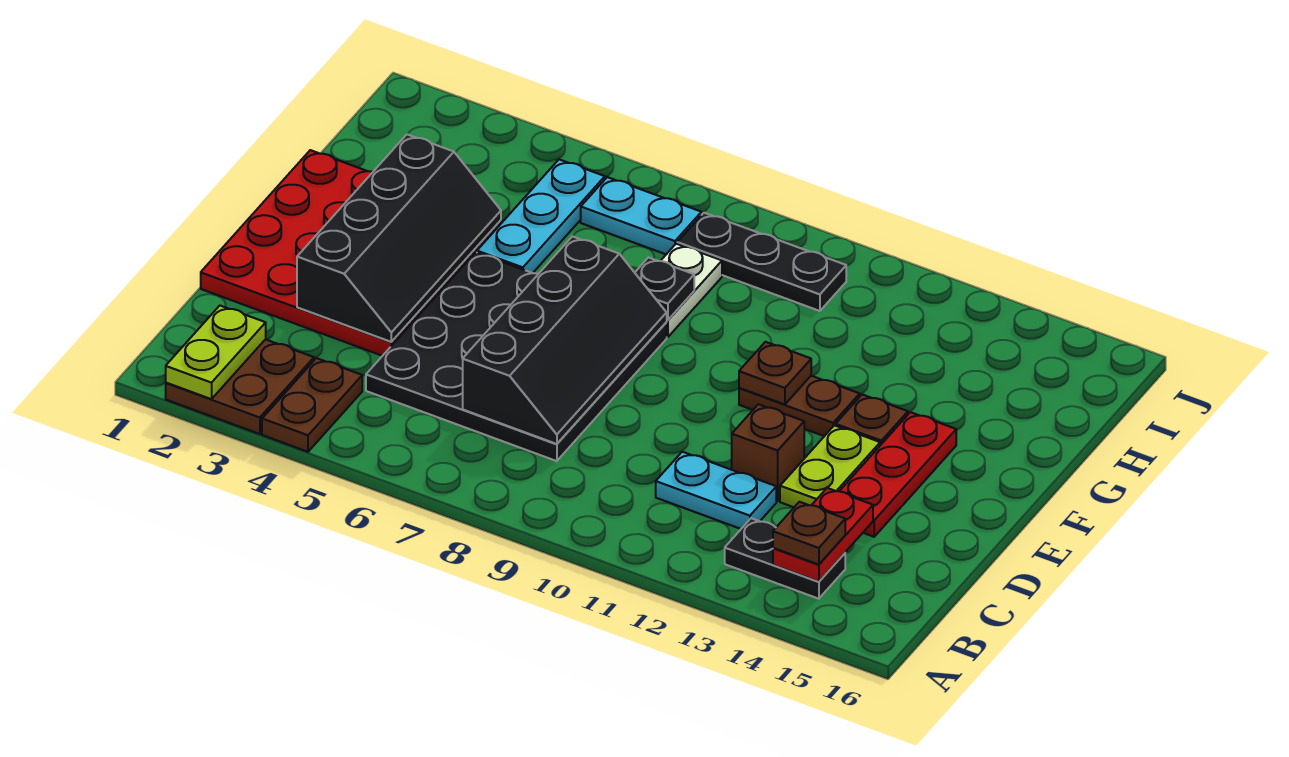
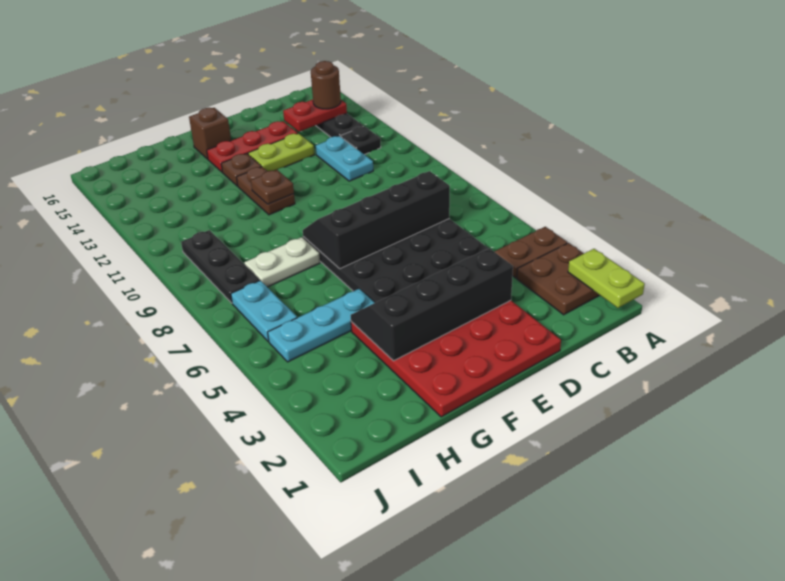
lime 1x2 plate [166,306,266,399] -> lime 1x2 plate turned to [568,249,645,308]
brown 1x1 plate [773,502,845,565] -> brown 1x1 round brick [311,61,341,109]
brown 1x1 brick [732,404,804,501] -> brown 1x1 brick moved to [189,108,231,159]
black 1x1 plate [635,258,694,320] -> black 1x1 plate moved to [341,126,381,155]

